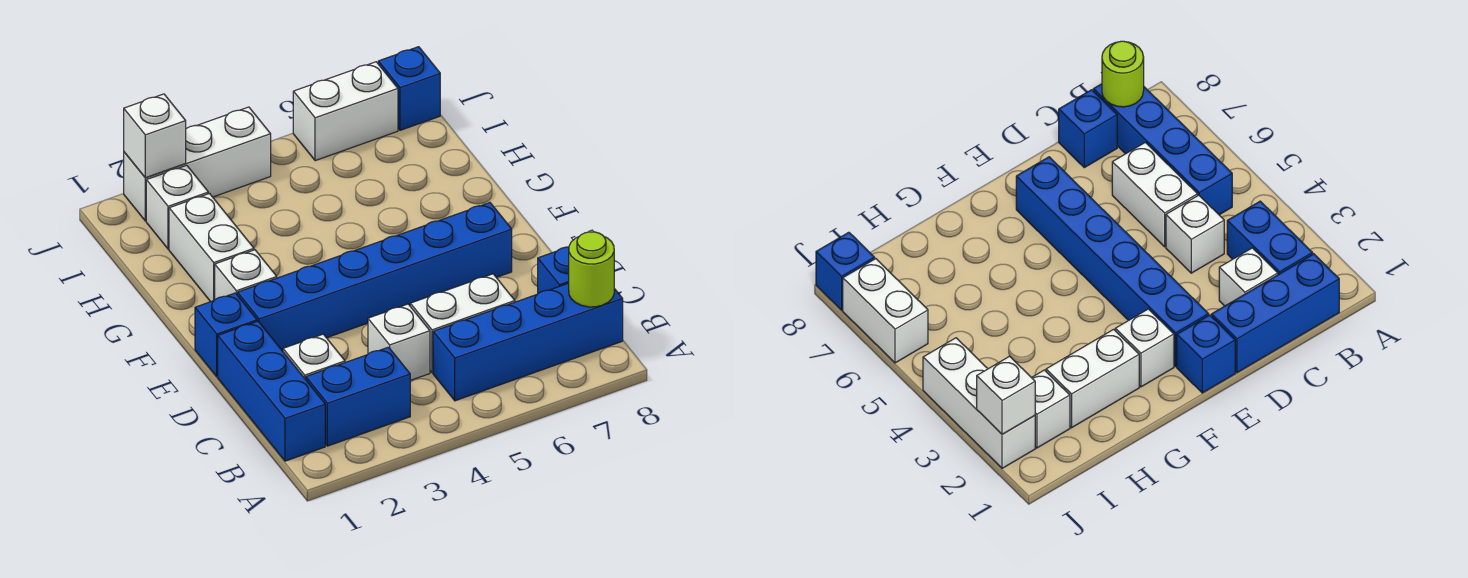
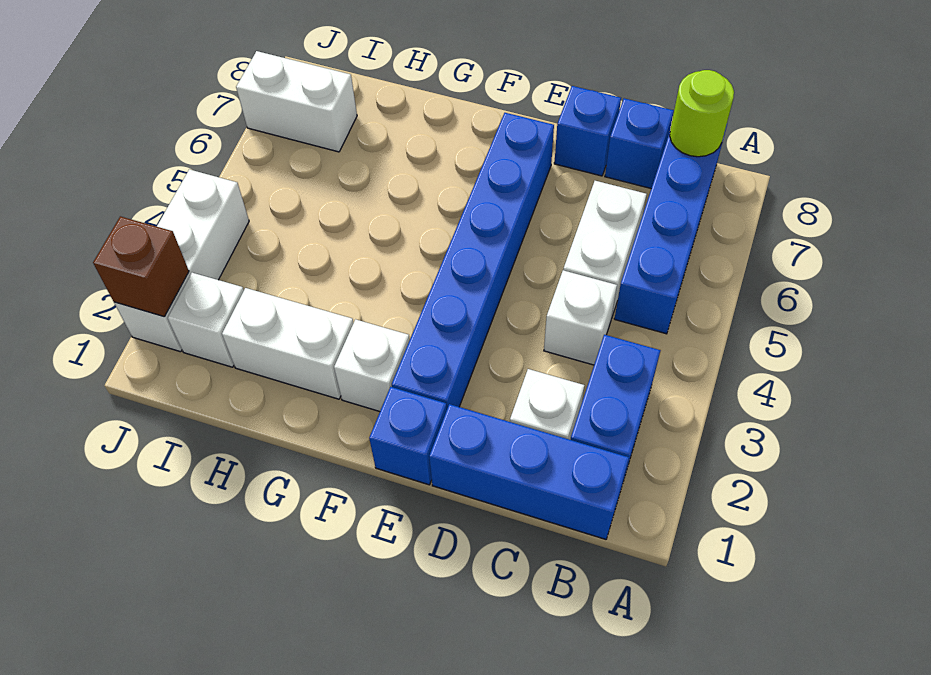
white 1x1 brick [124,94,186,178] -> brown 1x1 brick [93,216,189,317]
white 1x2 brick [293,62,398,161] -> white 1x2 brick turned to [236,51,357,152]
blue 1x1 brick [378,47,440,130] -> blue 1x1 brick moved to [554,86,621,176]

